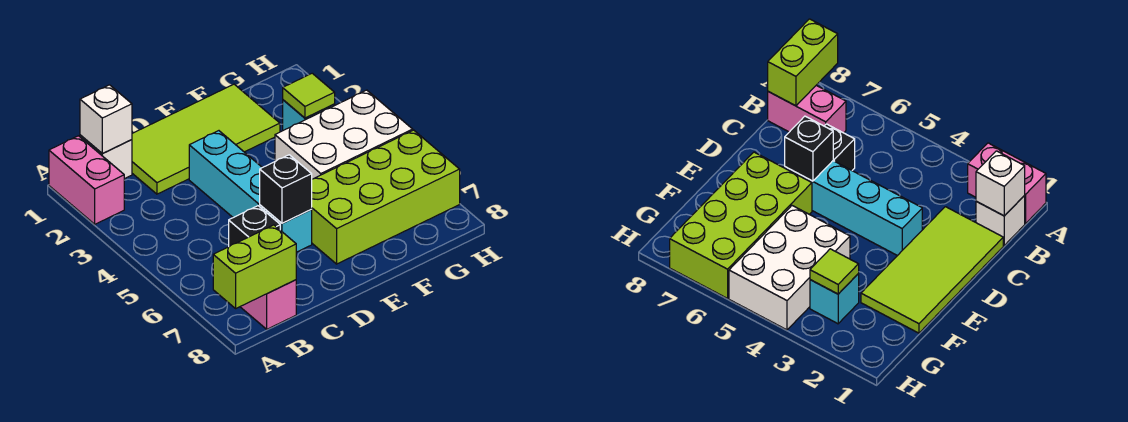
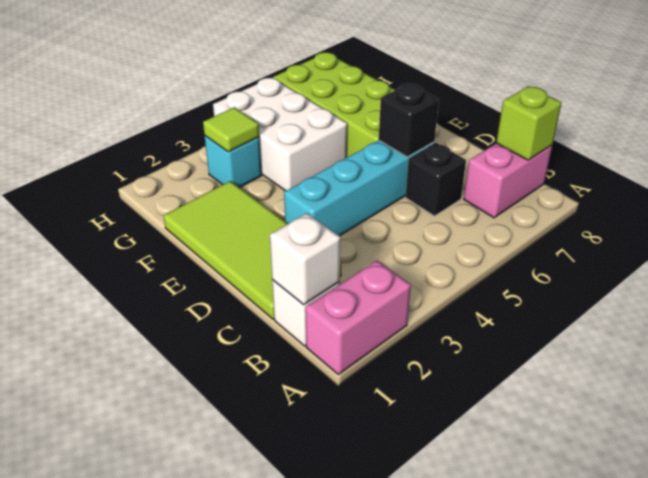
lime 1x2 brick [213,225,296,308] -> lime 1x1 brick [496,86,561,160]

